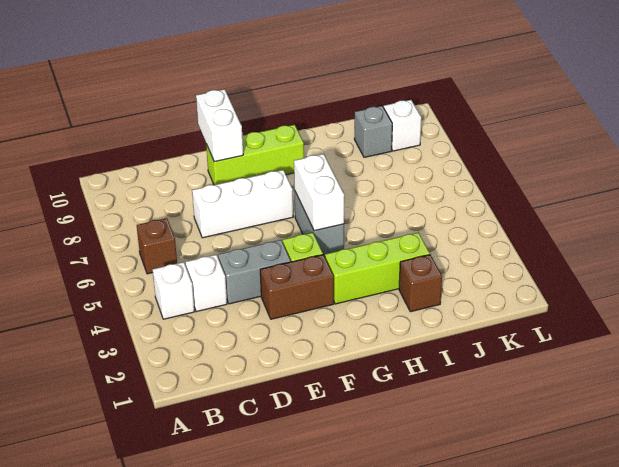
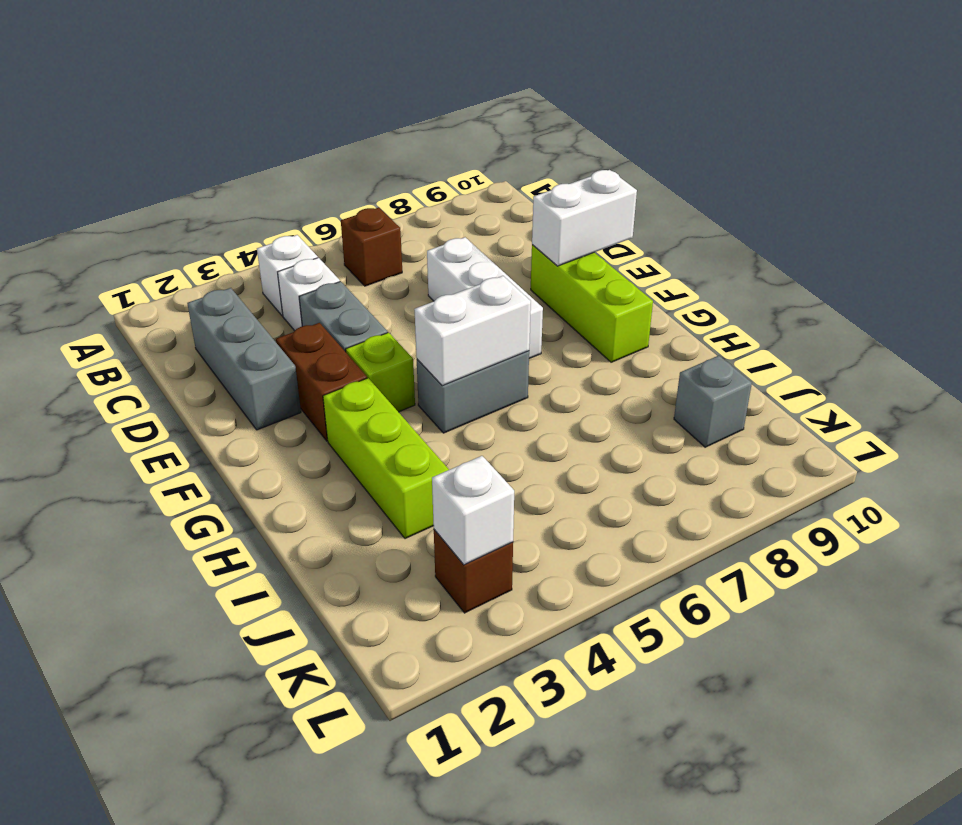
none -> grey 1x3 brick [187,288,301,430]
brown 1x1 brick [399,255,442,312] -> brown 1x1 brick moved to [434,530,513,613]
white 1x1 brick [384,100,421,151] -> white 1x1 brick moved to [432,456,514,565]

